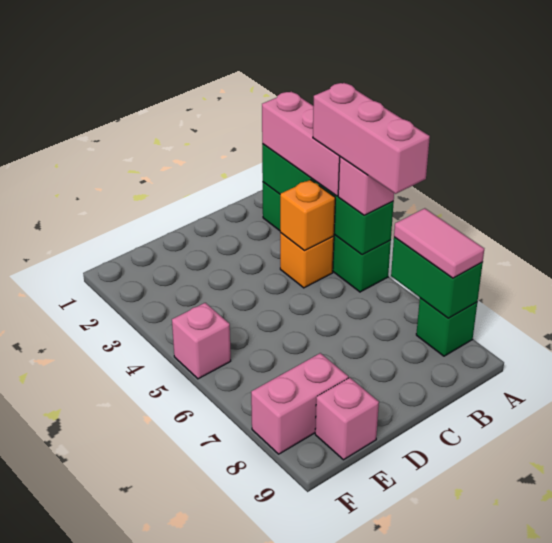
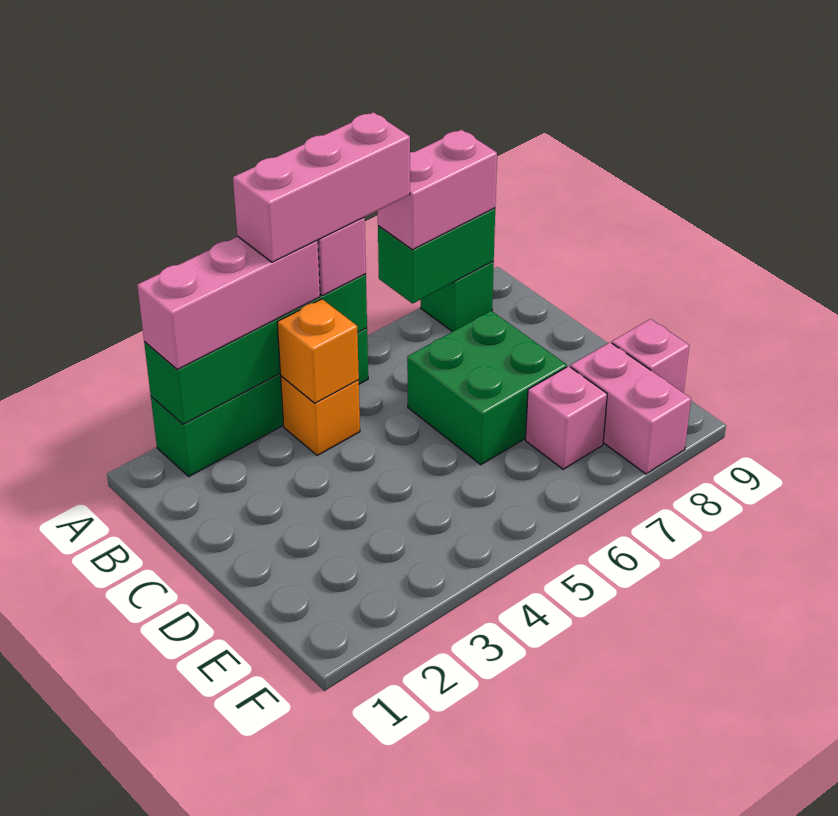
pink 1x2 tile [394,208,484,278] -> pink 1x2 brick [378,130,497,250]
none -> green 2x2 brick [407,311,567,465]
pink 1x1 brick [172,303,231,379] -> pink 1x1 brick moved to [526,366,607,469]

